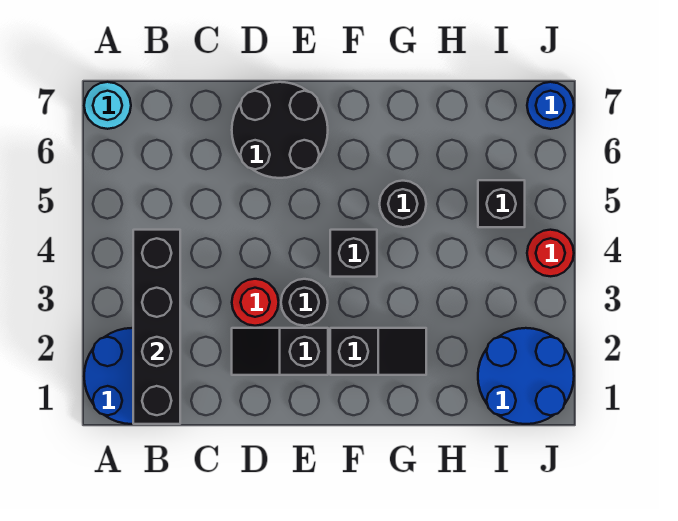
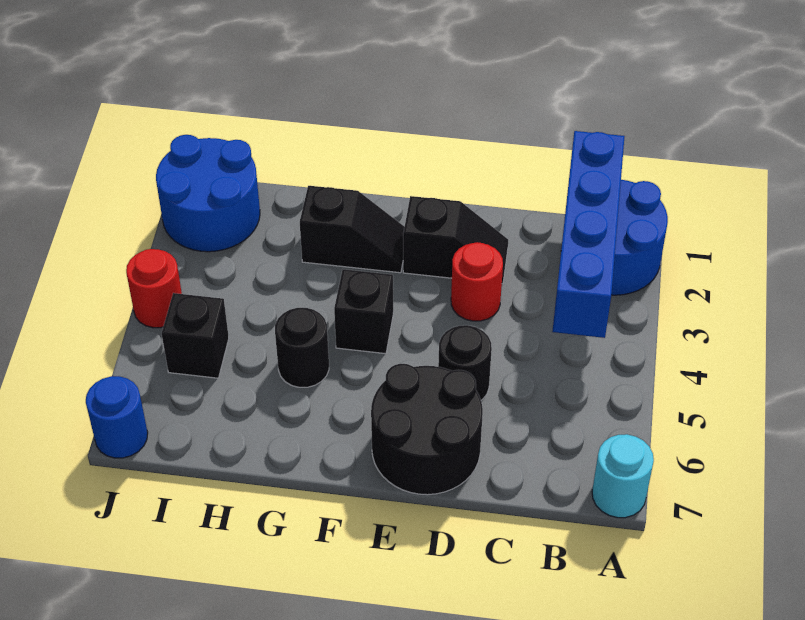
black 1x4 brick [133,230,180,424] -> blue 1x4 brick [552,131,625,338]
black 1x1 round brick [281,279,328,326] -> black 1x1 round brick moved to [438,325,492,400]
black 1x2 slope [330,328,426,375] -> black 1x2 slope turned to [300,186,404,273]

